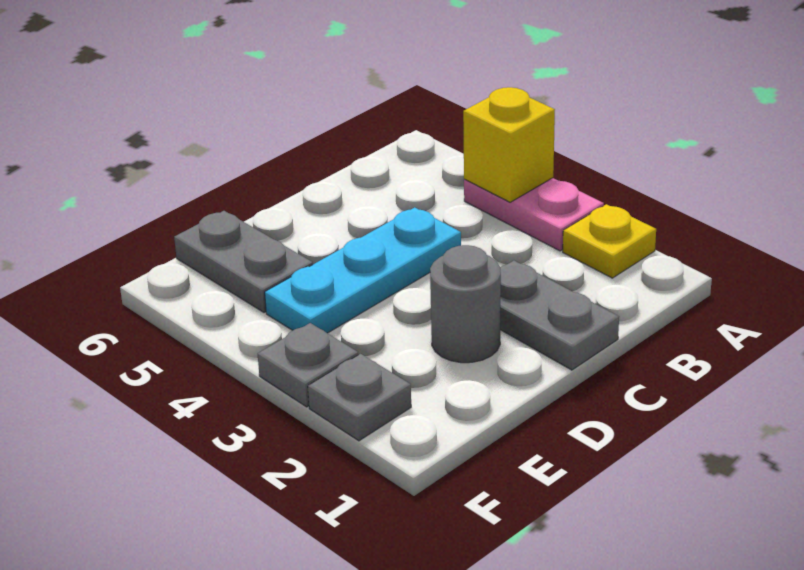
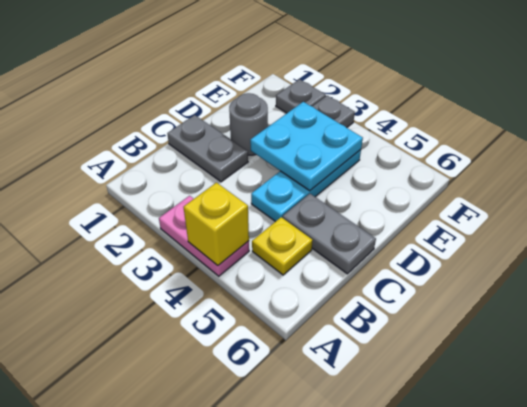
yellow 1x1 plate [563,204,656,278] -> yellow 1x1 plate moved to [252,217,313,275]
none -> cyan 2x2 plate [250,102,363,191]
grey 1x2 plate [174,211,313,313] -> grey 1x2 plate moved to [282,194,376,274]

